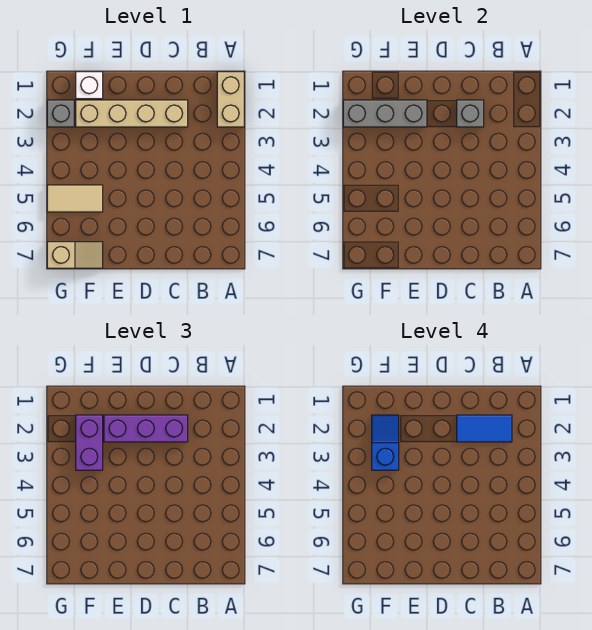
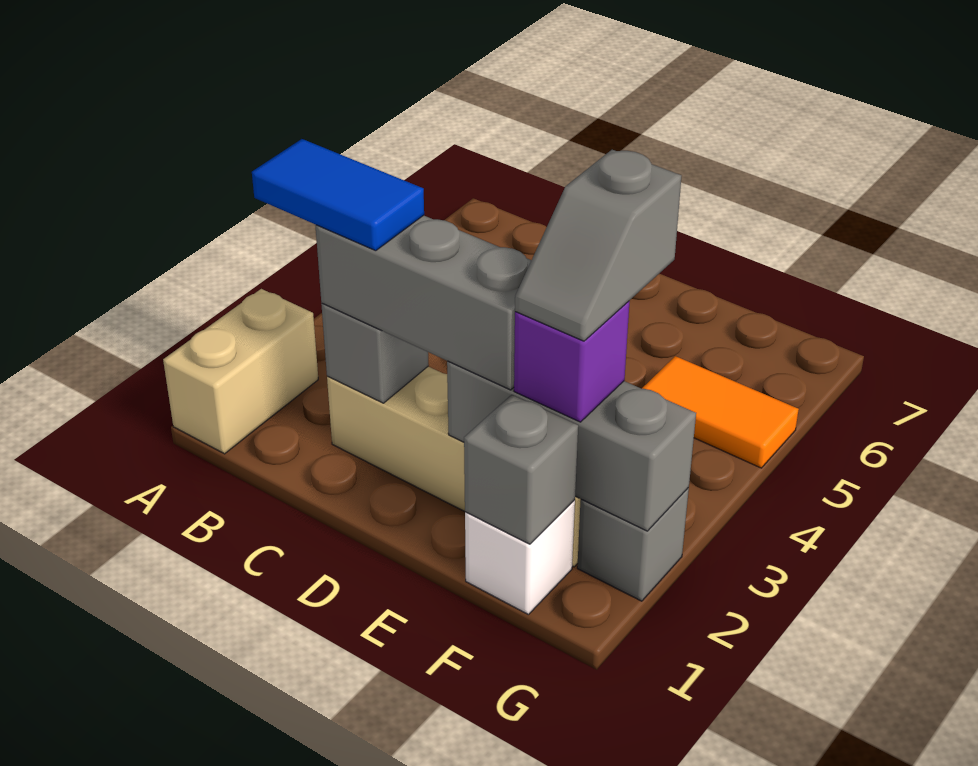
purple 1x3 brick [104,415,188,442] -> grey 1x3 brick [315,215,531,390]
none -> grey 1x1 brick [464,395,578,544]
purple 1x2 brick [76,415,103,470] -> purple 1x1 brick [514,301,630,422]
blue 1x2 slope [372,415,399,470] -> grey 1x2 slope [515,150,681,341]
tan 1x2 tile [47,185,103,212] -> orange 1x2 tile [642,356,799,468]
tan 1x2 slope [47,242,103,268] -> none

